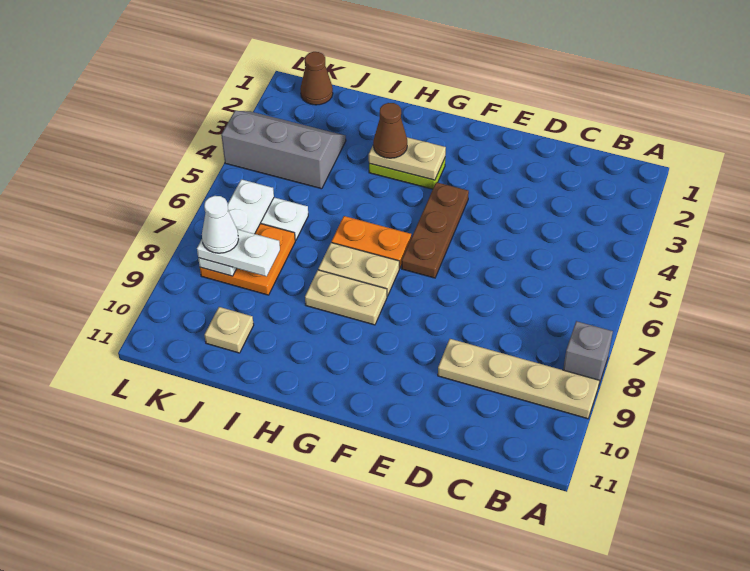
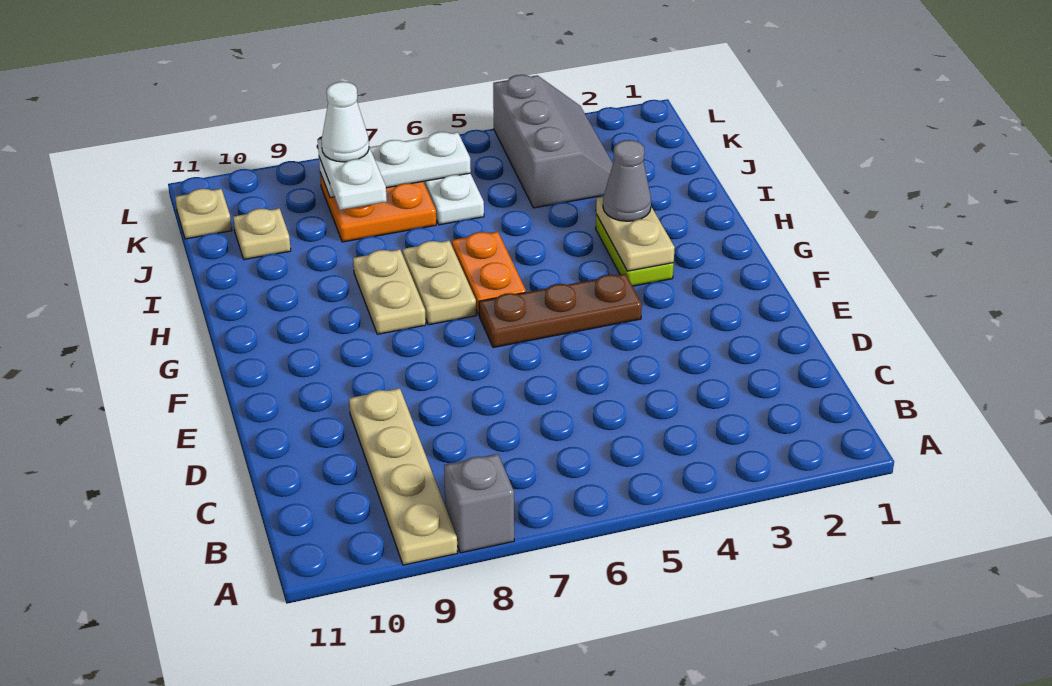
brown 1x1 cone [373,103,407,158] -> grey 1x1 cone [603,140,651,221]
brown 1x1 cone [300,52,333,105] -> none
none -> tan 1x1 plate [175,189,232,239]

